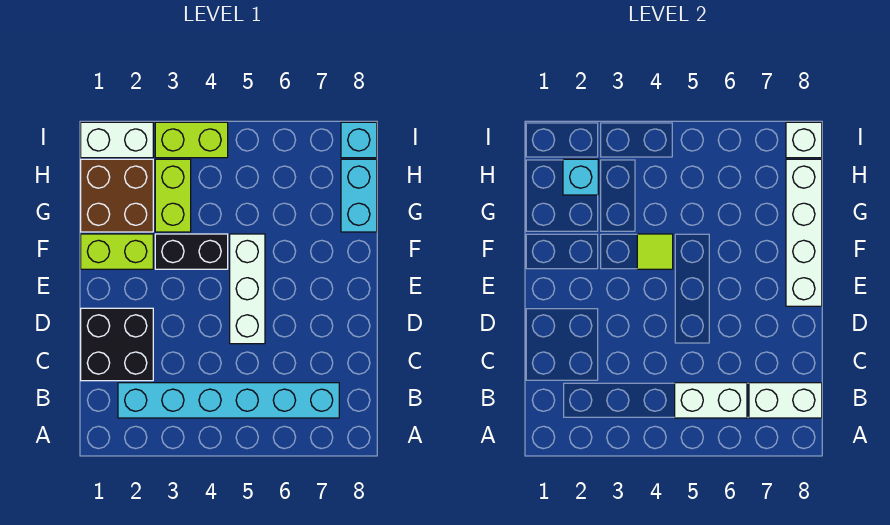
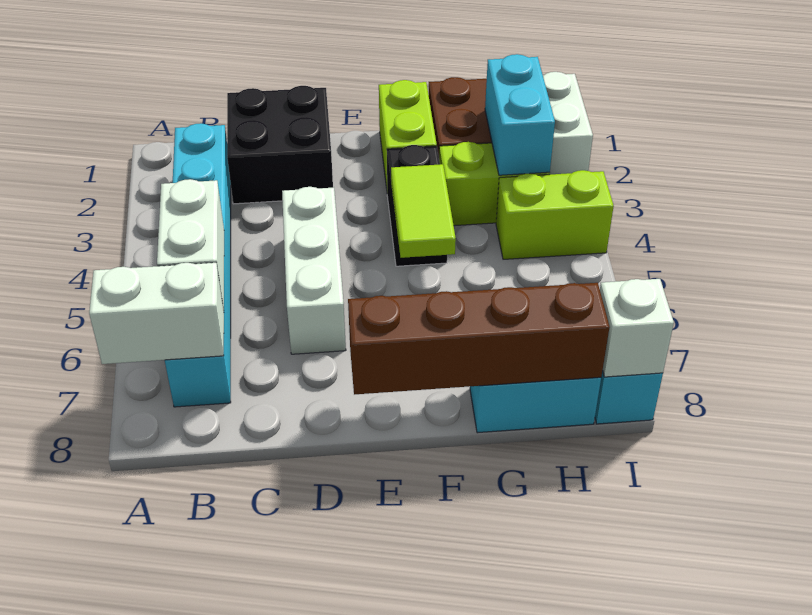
white 1x2 brick [749,383,822,418] -> white 1x2 brick turned to [89,263,224,364]
white 1x3 brick [230,234,265,344] -> white 1x3 brick turned to [282,187,346,354]
white 1x4 brick [786,159,822,306] -> brown 1x4 brick [348,283,610,395]
lime 1x1 tile [637,234,673,269] -> lime 1x2 tile [391,164,456,258]
cyan 1x1 brick [563,159,598,195] -> cyan 1x2 brick [485,54,555,175]
lime 1x2 brick [155,122,228,158] -> lime 1x2 brick turned to [496,170,614,259]

